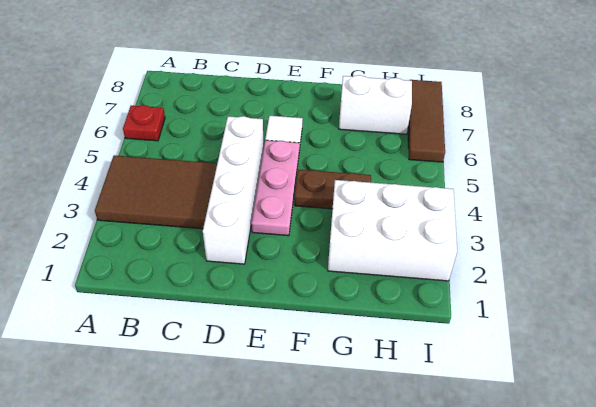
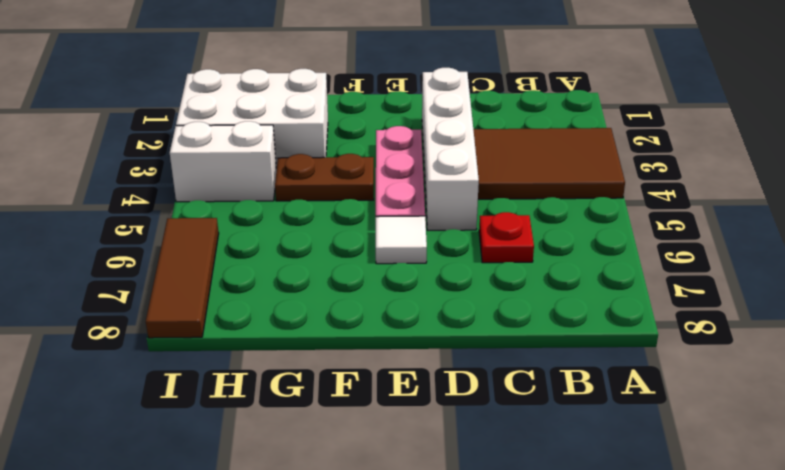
red 1x1 plate [123,105,165,141] -> red 1x1 plate moved to [479,212,534,263]
white 1x2 brick [339,75,412,134] -> white 1x2 brick moved to [170,121,276,202]

